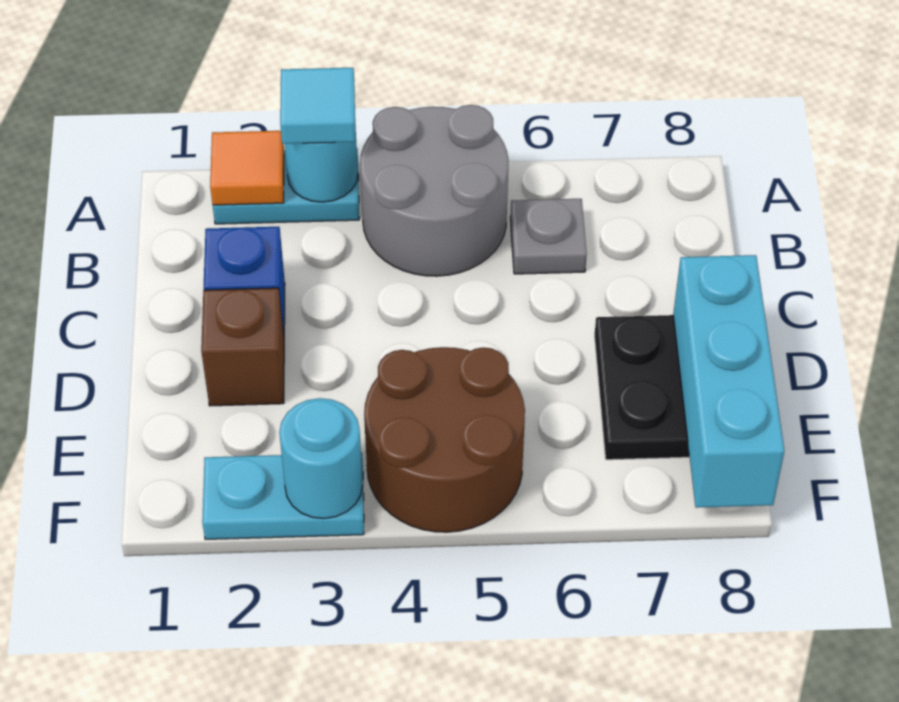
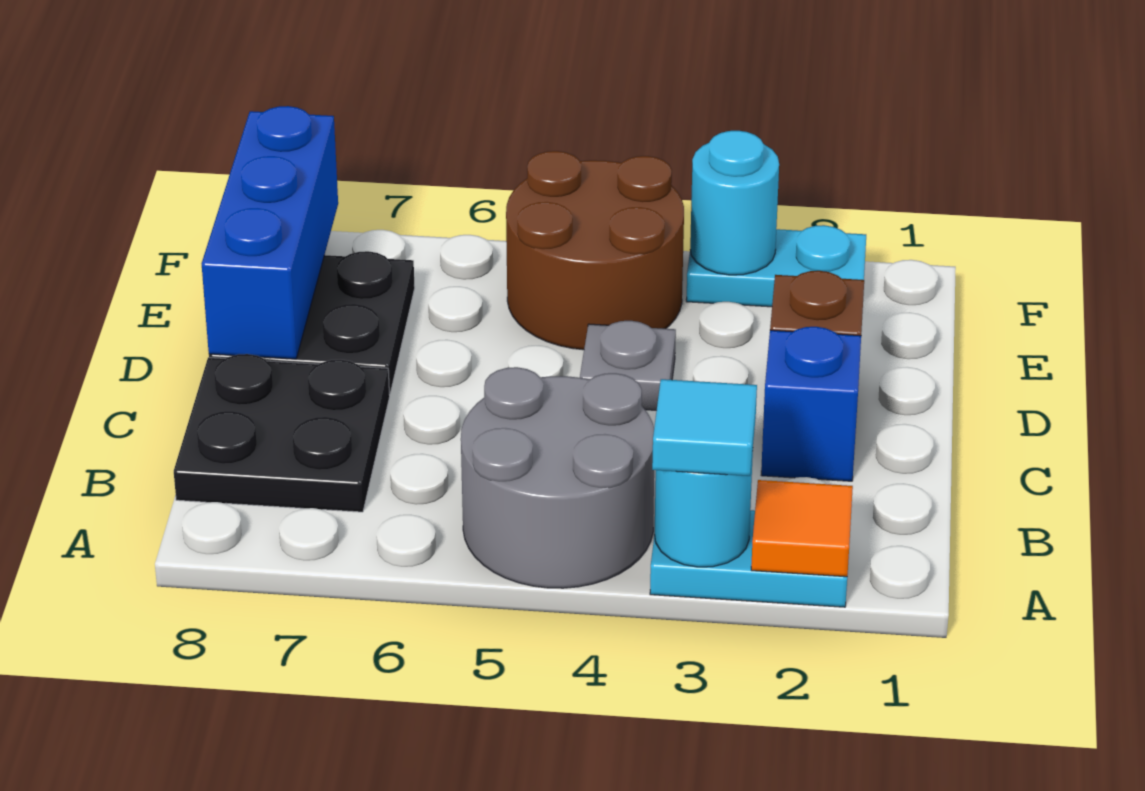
grey 1x1 plate [510,199,587,274] -> grey 1x1 plate moved to [580,321,676,410]
none -> black 2x2 plate [174,354,390,512]
cyan 1x3 brick [673,255,784,508] -> blue 1x3 brick [202,106,338,359]

